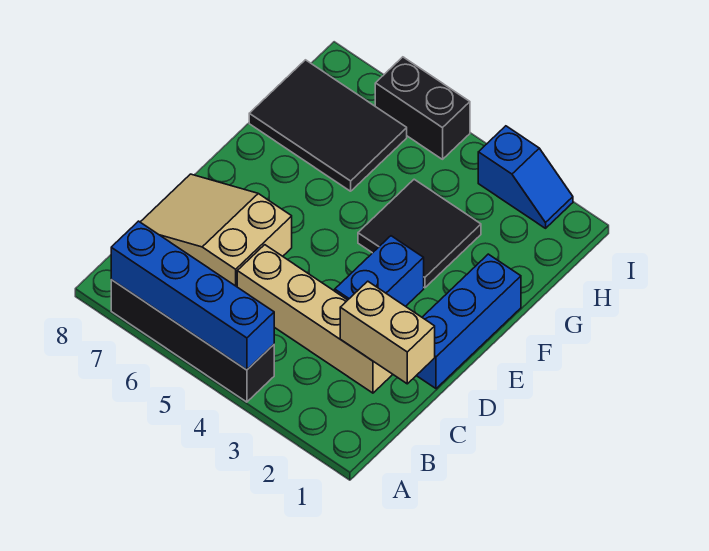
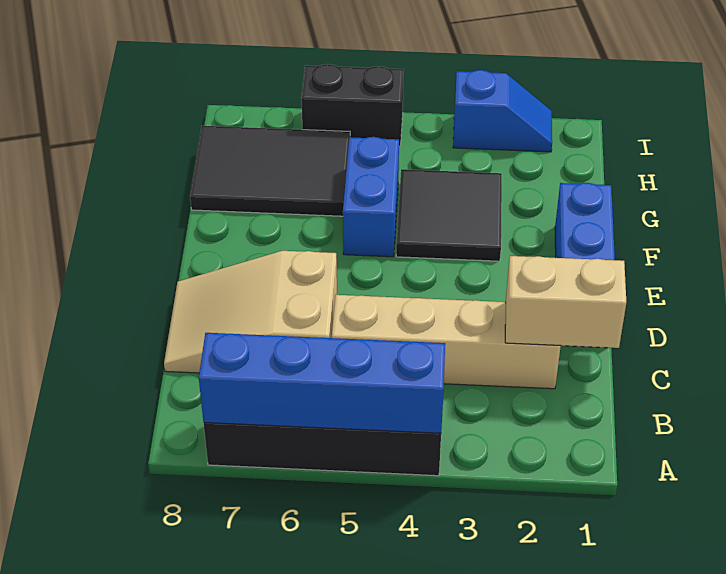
blue 1x2 brick [335,236,424,306] -> blue 1x2 brick moved to [343,137,399,257]

